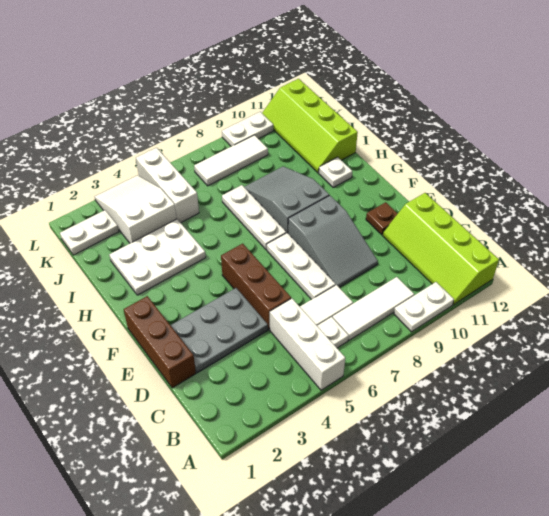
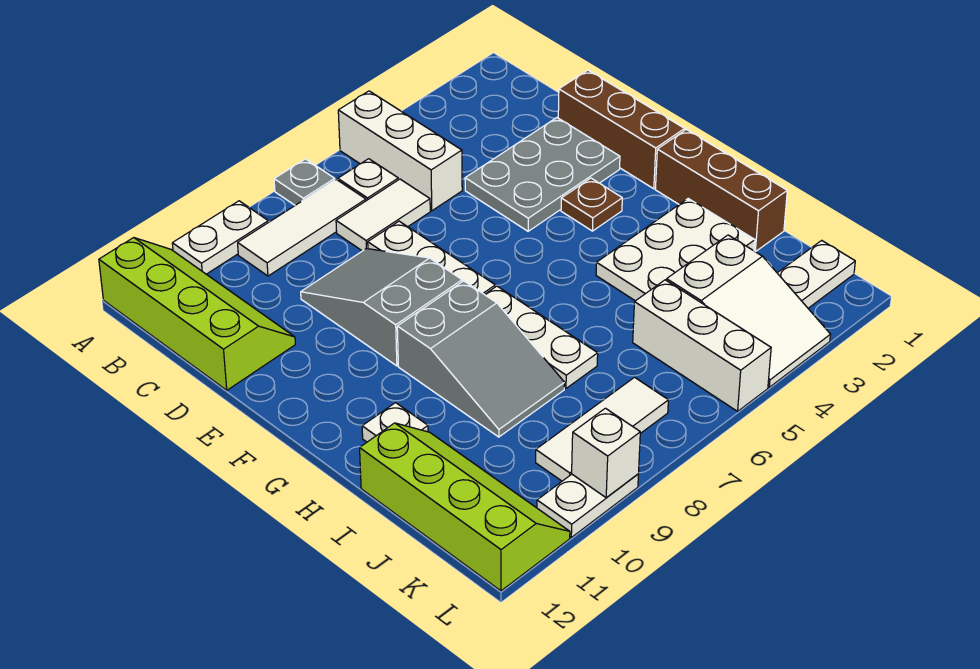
none -> grey 1x1 plate [274,159,335,205]
brown 1x3 brick [221,244,291,330] -> brown 1x3 brick moved to [655,130,787,252]
brown 1x1 plate [366,202,398,235] -> brown 1x1 plate moved to [561,178,622,231]
none -> white 1x1 brick [572,408,640,498]

